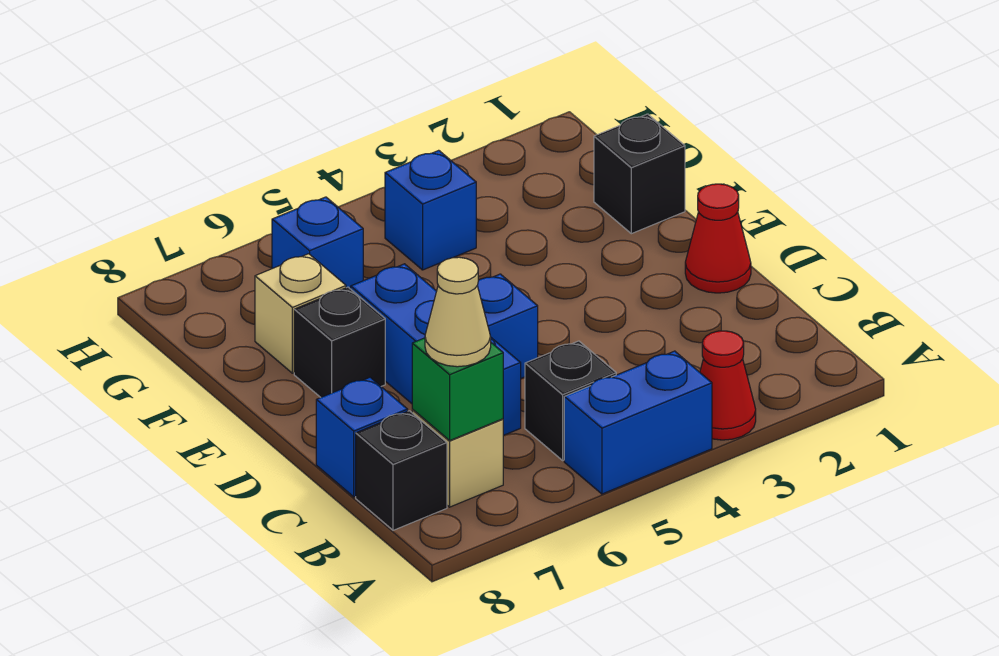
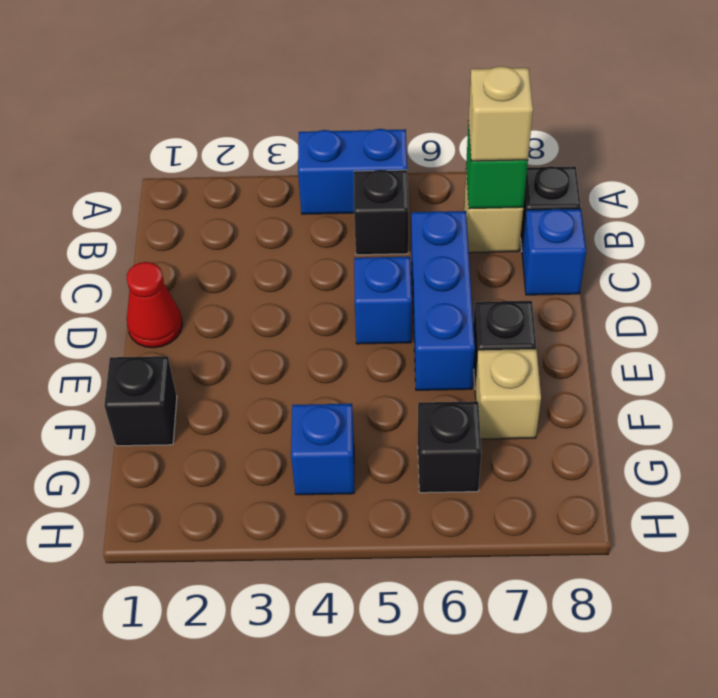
red 1x1 cone [700,331,756,440] -> none
tan 1x1 cone [425,257,491,367] -> tan 1x1 brick [468,66,533,161]
blue 1x1 brick [272,197,363,289] -> black 1x1 brick [418,401,481,493]

